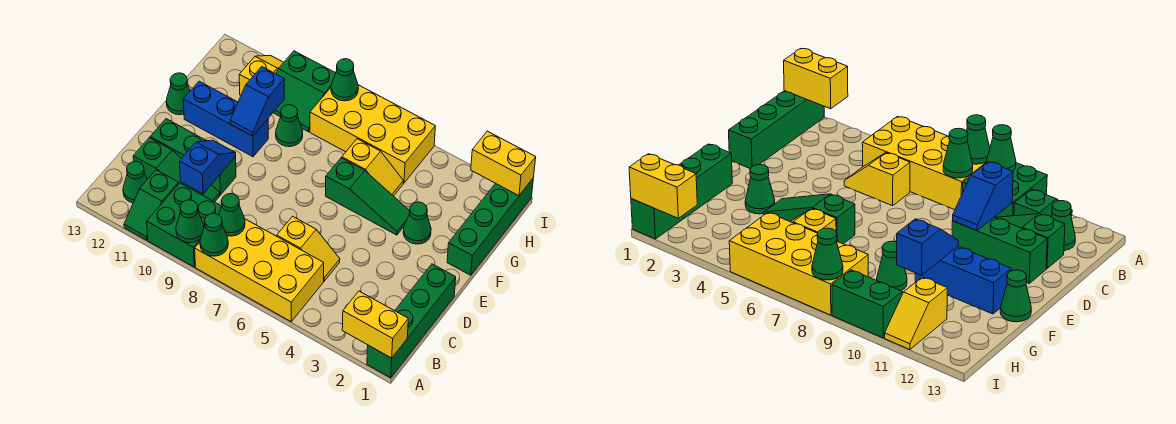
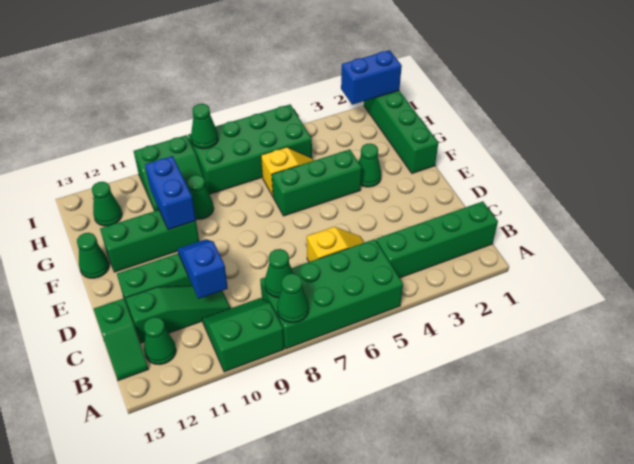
green 1x4 brick [367,264,456,378] -> green 1x4 brick turned to [376,201,498,278]
yellow 1x2 brick [342,291,408,358] -> none
yellow 2x4 brick [195,219,324,322] -> green 2x4 brick [260,239,403,349]
green 2x2 brick [147,183,221,267] -> green 2x2 slope [202,298,284,372]
green 1x1 cone [176,200,204,243] -> green 1x1 cone moved to [92,182,122,226]
green 1x2 slope [124,170,179,240] -> green 1x2 slope moved to [94,298,148,381]
green 1x3 slope [326,158,410,235] -> green 1x3 brick [272,149,362,216]
blue 1x3 brick [183,81,268,157] -> green 1x3 brick [100,210,199,272]
blue 1x2 slope [230,67,284,136] -> blue 1x2 brick [145,156,196,230]
yellow 2x4 brick [310,85,435,183] -> green 2x4 brick [188,105,312,194]
yellow 1x2 slope [239,55,284,95] -> none
yellow 1x2 brick [471,131,536,196] -> blue 1x2 brick [341,50,402,105]

